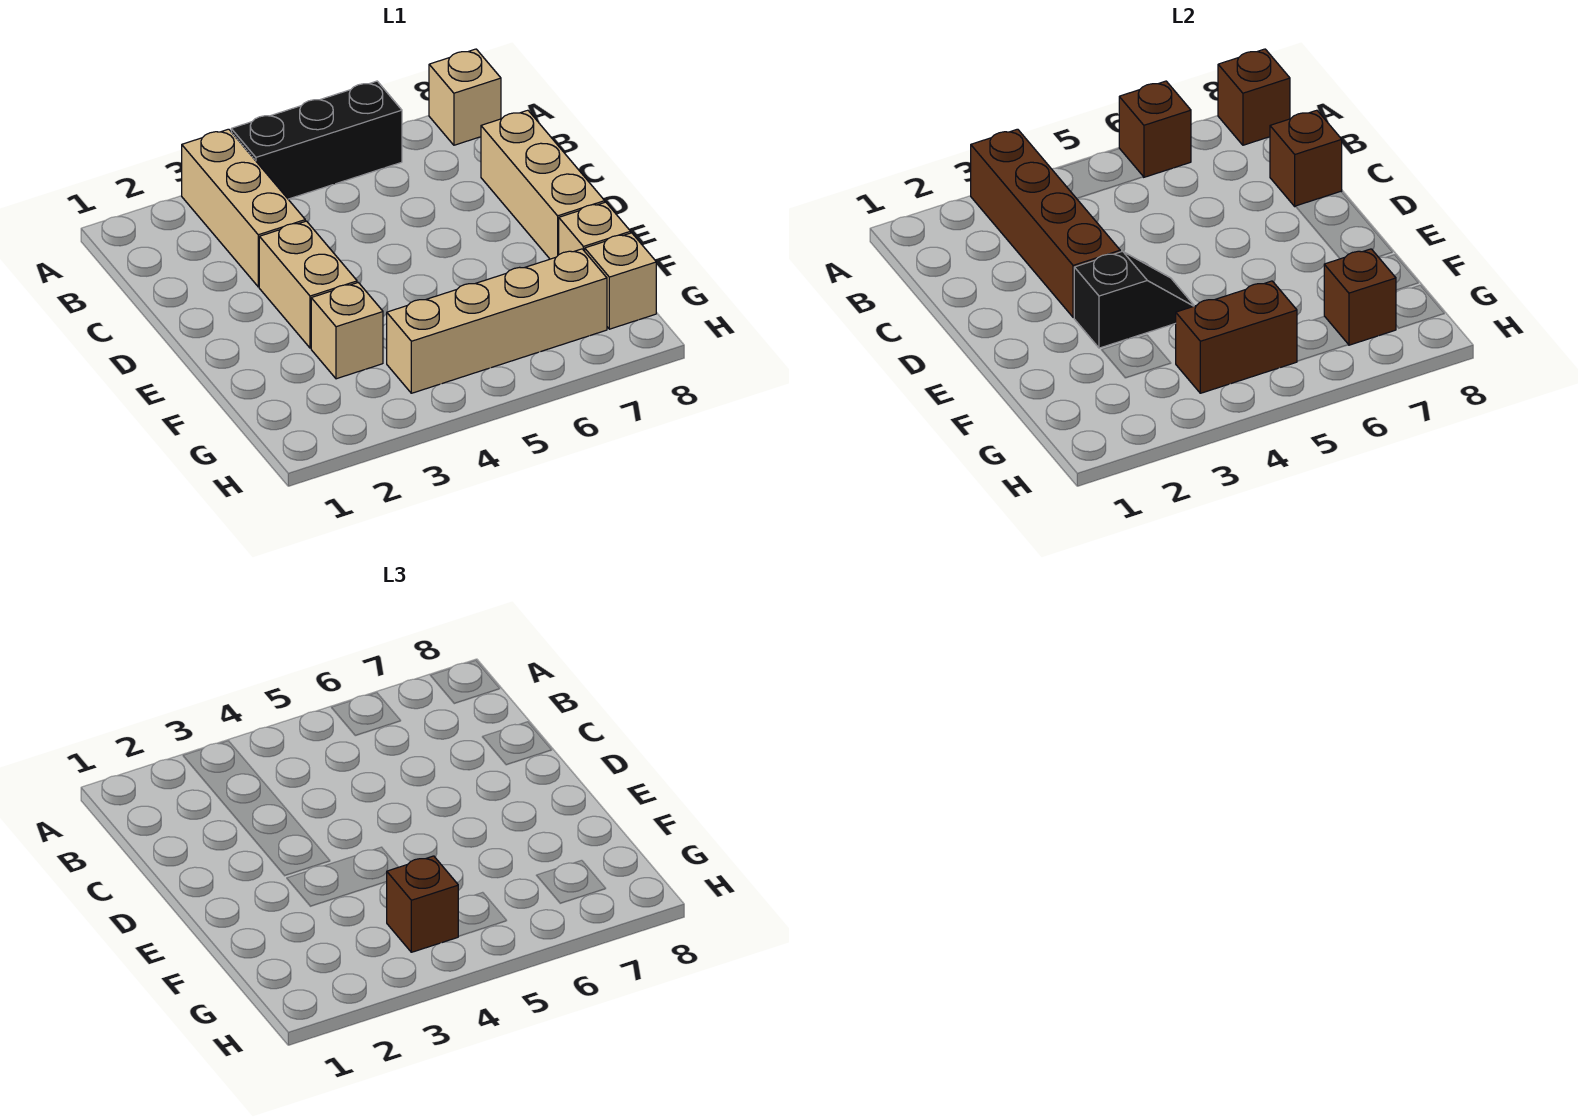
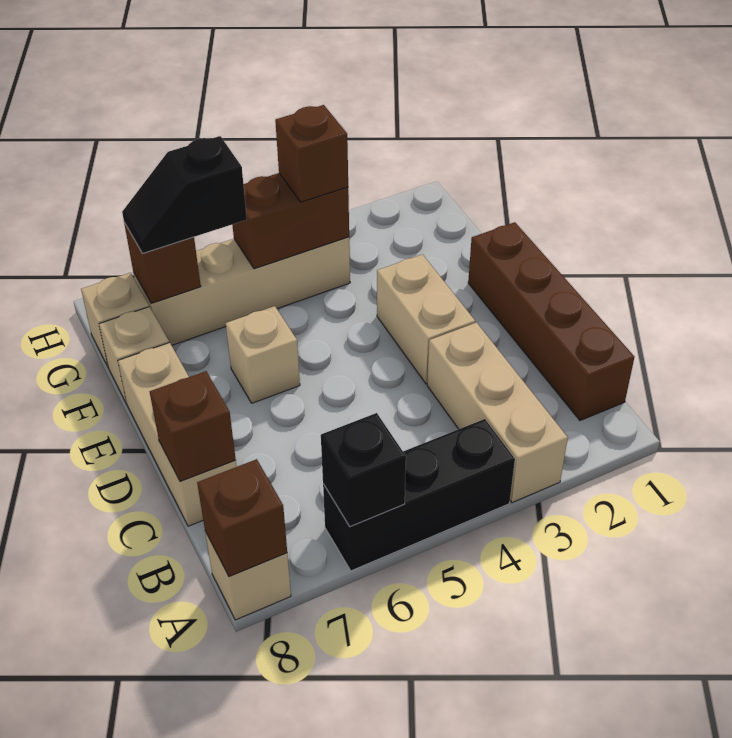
brown 1x4 brick [971,129,1120,318] -> brown 1x4 brick moved to [468,222,634,420]
brown 1x1 brick [1119,81,1191,177] -> black 1x1 brick [321,413,406,527]
black 1x2 slope [1074,251,1194,348] -> black 1x2 slope moved to [122,136,247,253]
tan 1x1 brick [311,283,383,379] -> tan 1x1 brick moved to [226,306,300,403]

